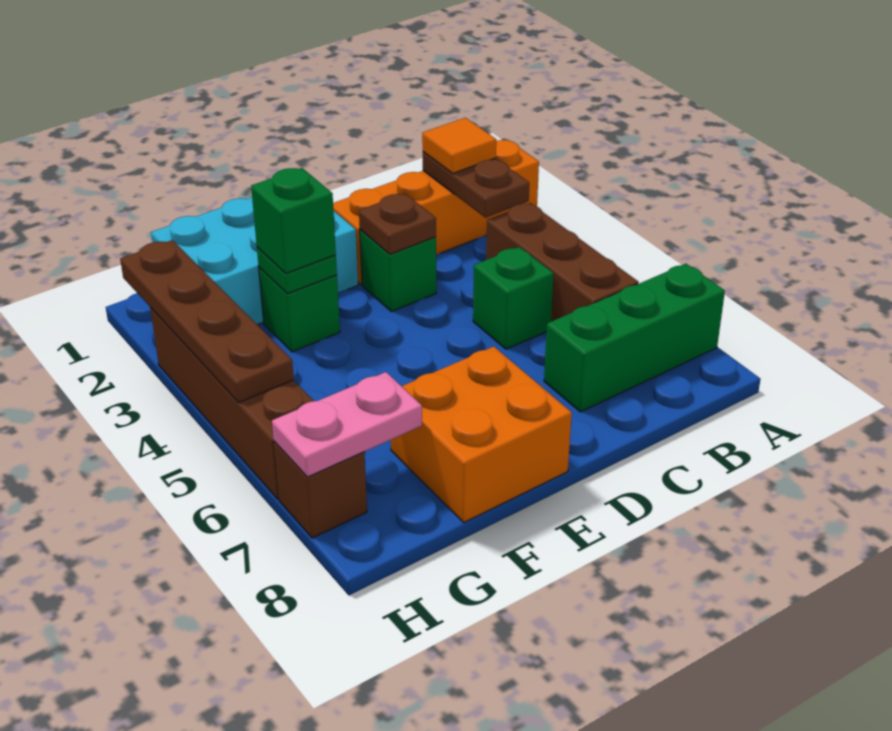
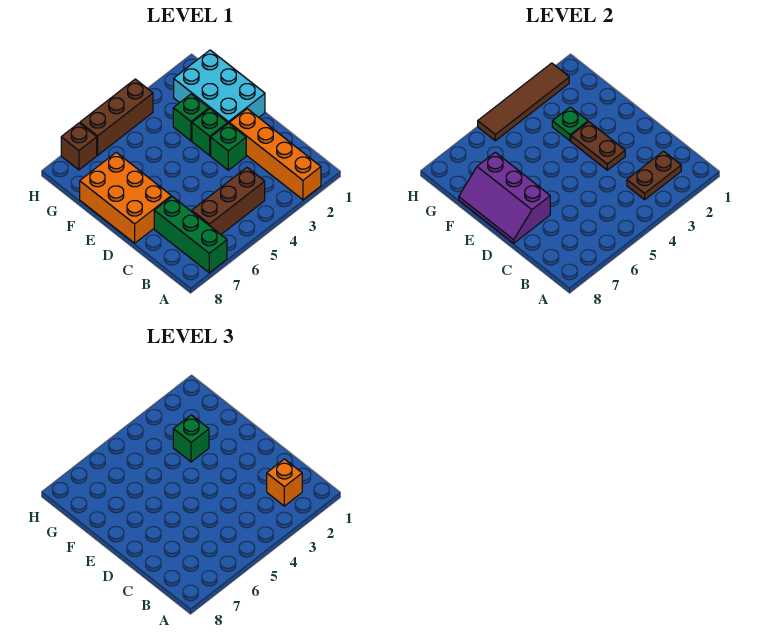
orange 1x1 tile [422,118,496,173] -> orange 1x1 brick [267,459,302,506]
green 1x1 brick [473,247,554,349] -> green 1x1 brick moved to [192,109,228,155]
brown 1x1 plate [359,194,436,254] -> brown 1x2 plate [571,122,625,170]
none -> purple 2x3 slope [459,152,550,243]
orange 2x2 brick [391,347,572,522] -> orange 2x3 brick [80,152,171,243]
pink 1x2 plate [272,372,422,477] -> none
brown 1x4 plate [120,240,294,402] -> brown 1x4 tile [478,63,569,141]
brown 1x4 brick [150,307,314,499] -> brown 1x3 brick [80,79,153,155]

